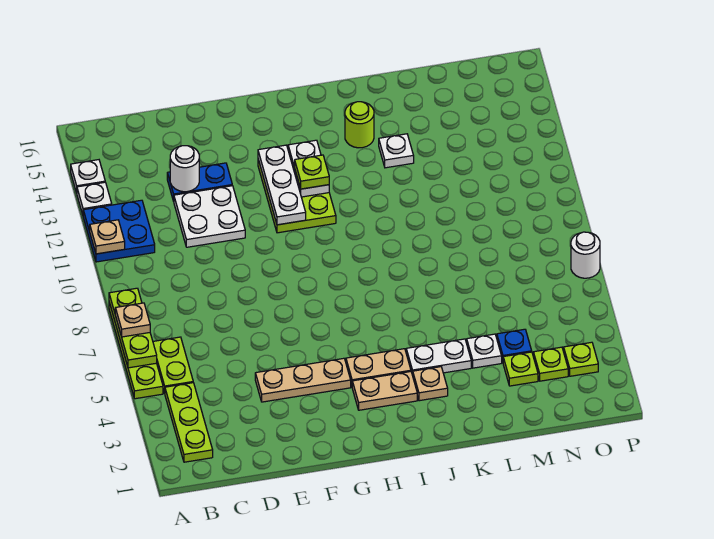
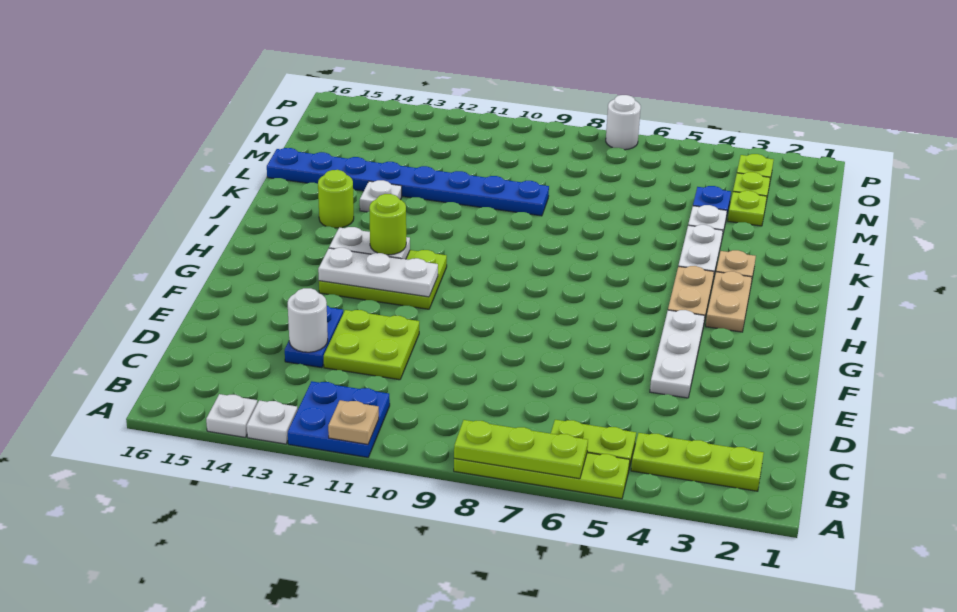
tan 1x1 plate [115,303,150,337] -> none
white 2x2 plate [174,186,245,247] -> lime 2x2 plate [324,310,419,380]
tan 1x3 plate [255,358,351,402] -> white 1x3 plate [650,310,705,398]
lime 1x1 plate [295,155,329,189] -> lime 1x1 round brick [369,194,406,255]
none -> blue 1x8 plate [267,148,549,216]

